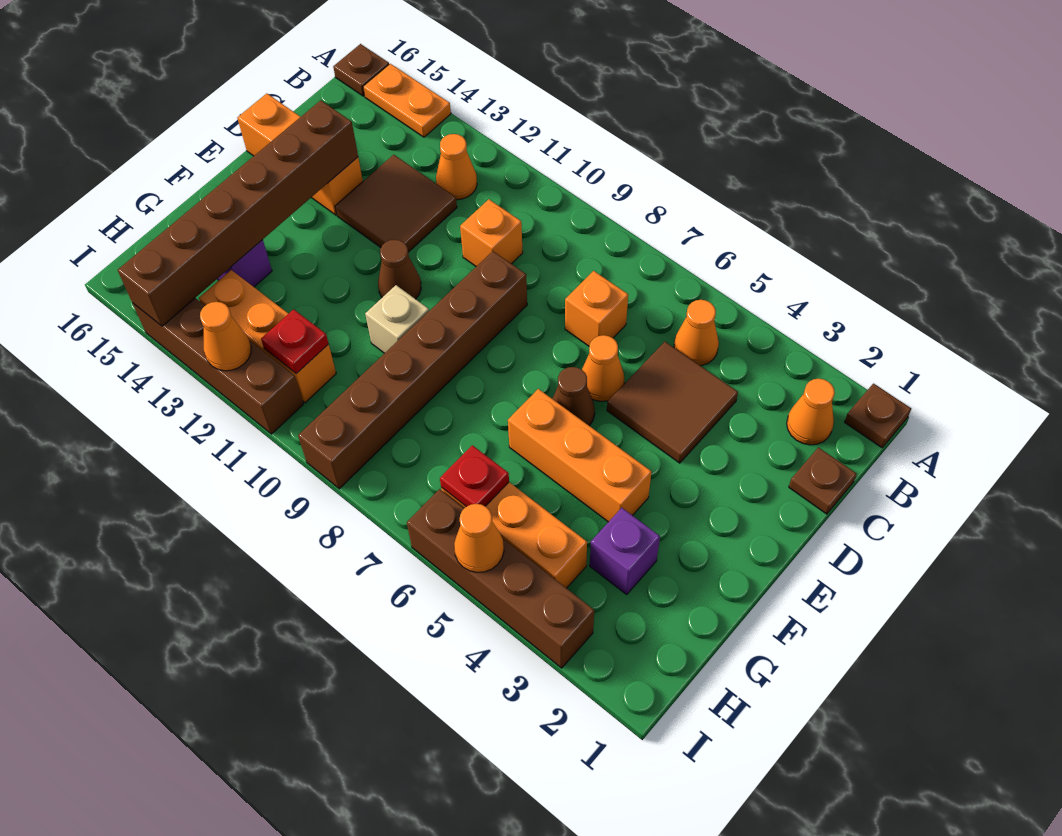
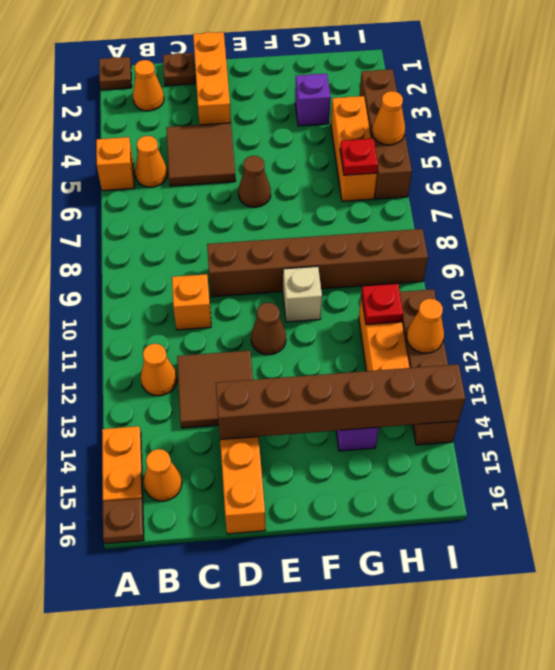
orange 1x1 brick [565,271,628,346] -> orange 1x1 brick moved to [96,137,134,191]
orange 1x1 cone [582,335,624,401] -> orange 1x1 cone moved to [144,449,182,501]
orange 1x3 brick [508,389,651,522] -> orange 1x3 brick moved to [193,32,231,125]

